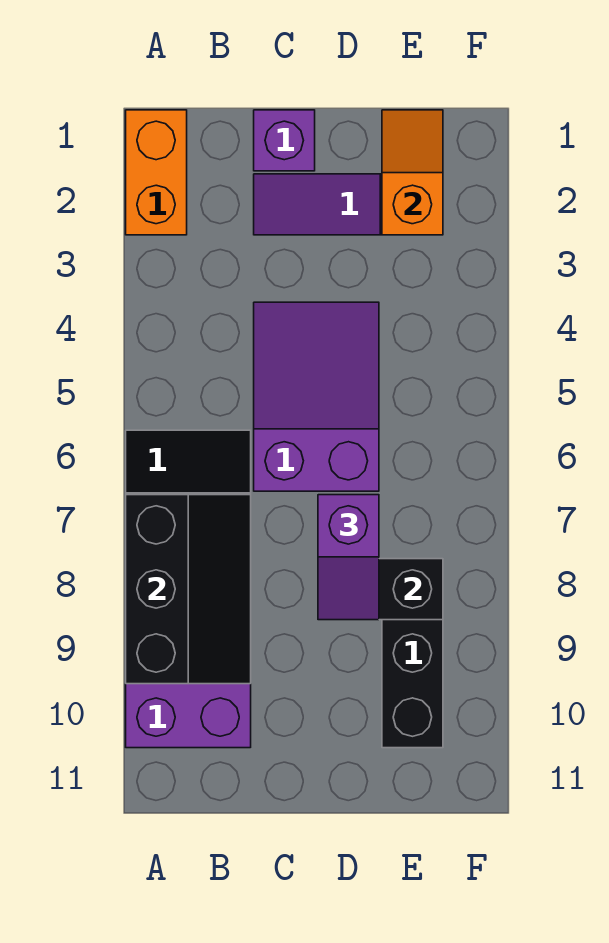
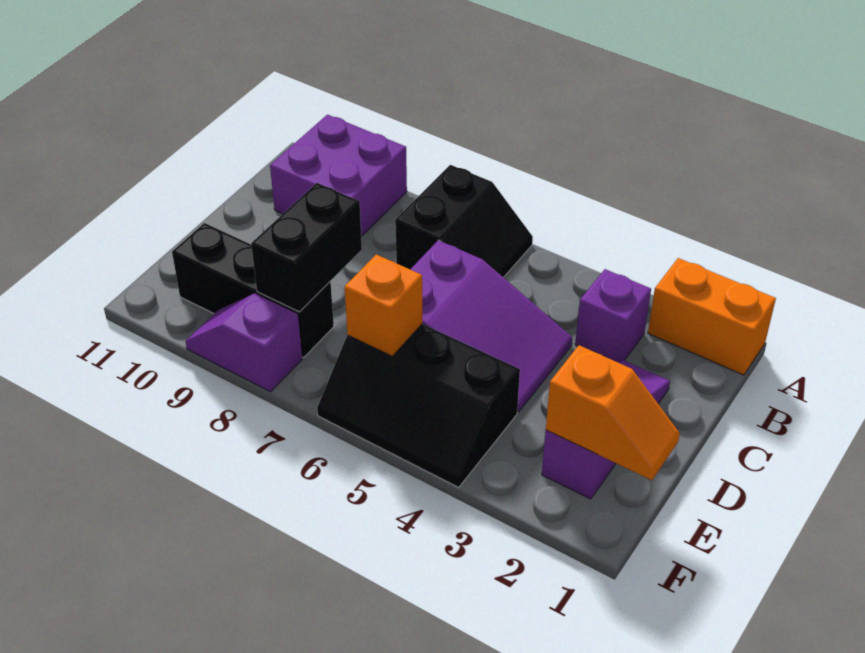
black 2x3 slope [126,495,251,684] -> black 2x3 slope moved to [317,324,520,487]
purple 1x1 brick [254,110,315,171] -> purple 1x1 brick moved to [575,269,651,363]
purple 1x2 slope [318,495,379,620] -> purple 1x2 slope moved to [185,293,302,392]
none -> orange 1x1 brick [345,254,422,356]

